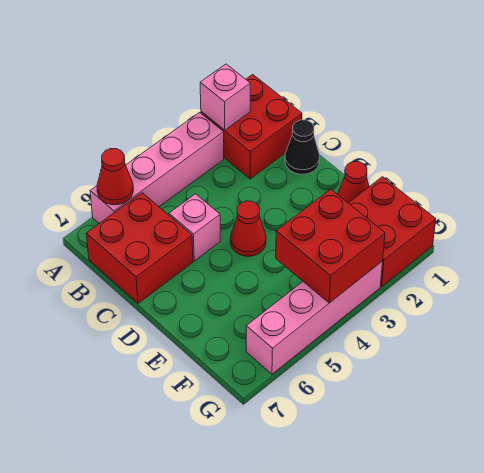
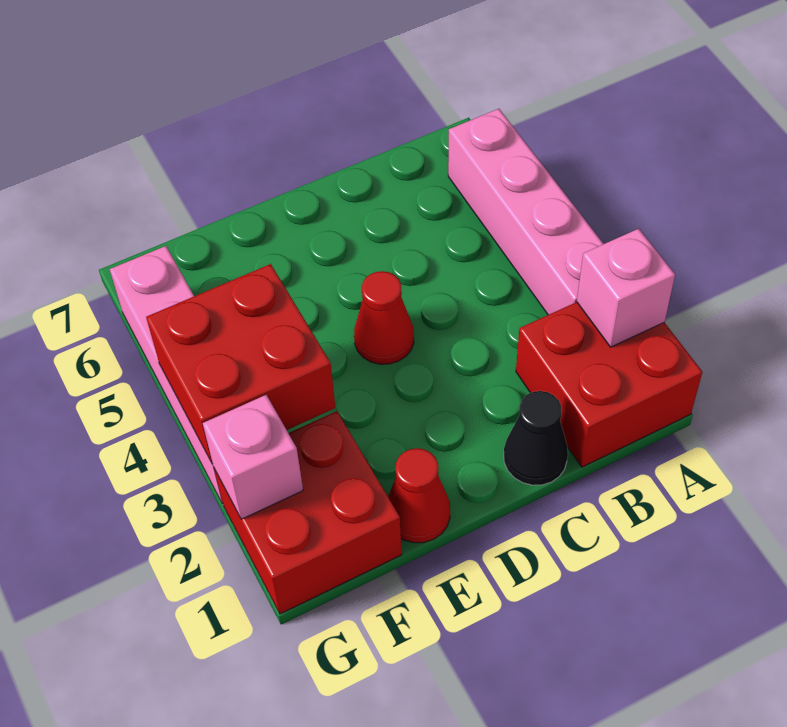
red 1x1 cone [97,149,133,205] -> none
red 2x2 brick [86,193,193,303] -> none
pink 1x1 brick [169,194,220,261] -> pink 1x1 brick moved to [203,395,303,519]

